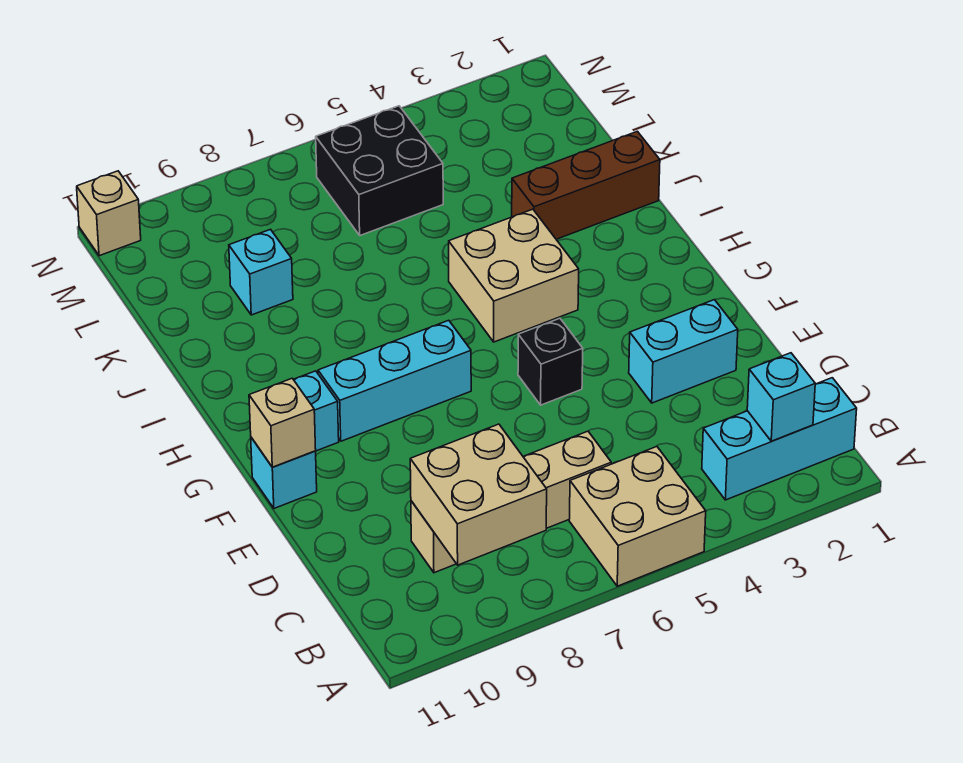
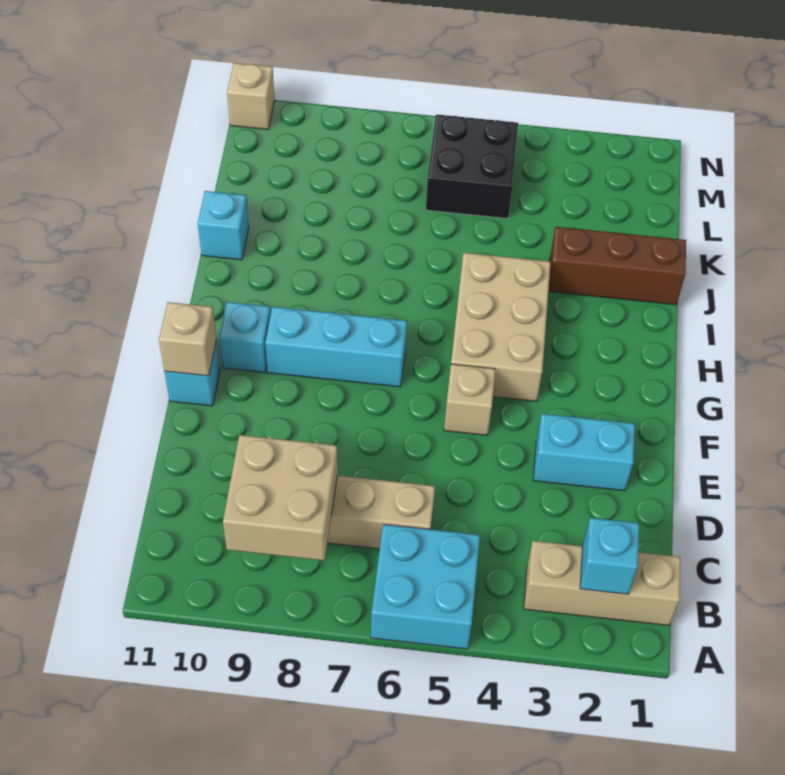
tan 2x2 brick [569,446,706,586] -> cyan 2x2 brick [371,524,480,649]
cyan 1x3 brick [702,378,857,500] -> tan 1x3 brick [524,541,680,625]
black 1x1 brick [518,318,583,405] -> tan 1x1 brick [444,364,495,435]
tan 2x2 brick [449,209,579,342] -> tan 2x3 brick [451,253,551,401]
cyan 1x1 brick [229,229,293,315] -> cyan 1x1 brick moved to [198,191,249,260]

